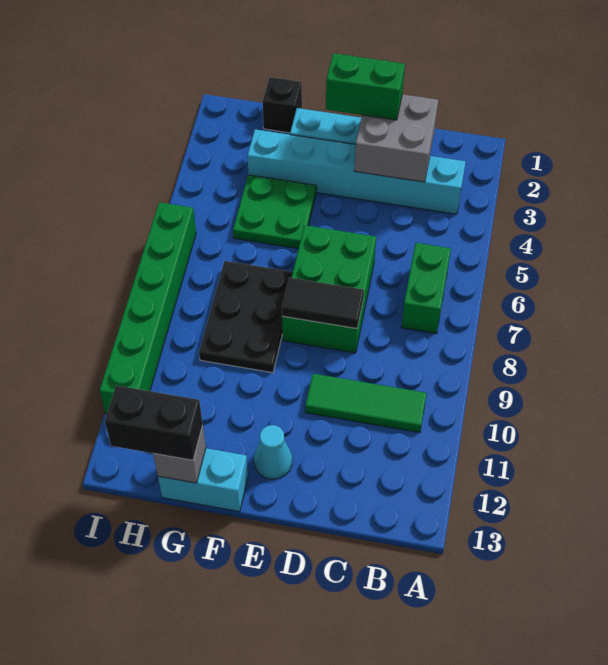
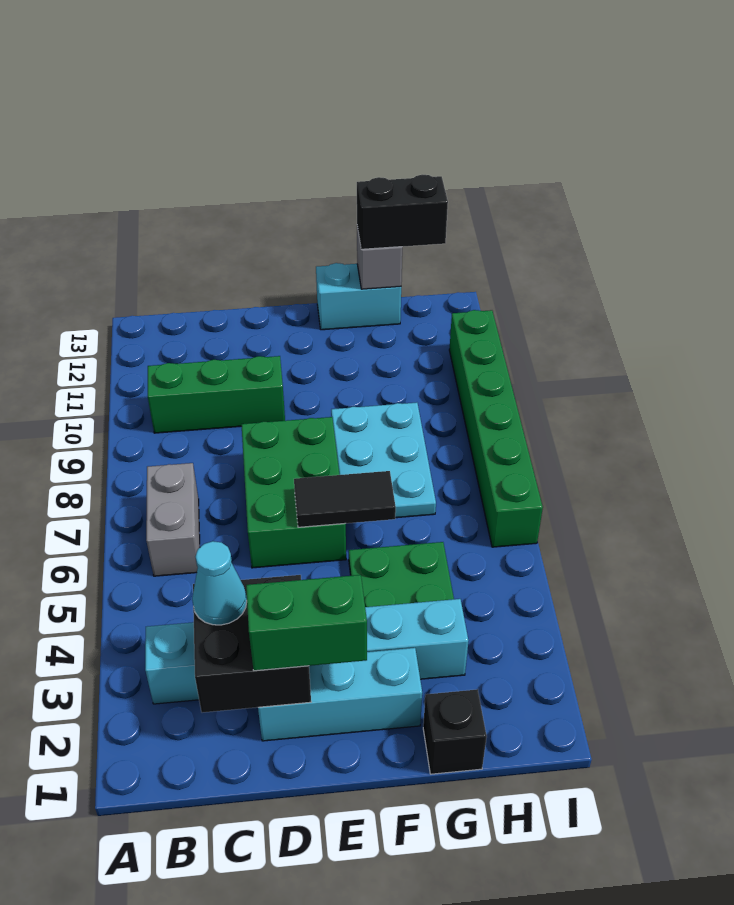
green 1x2 brick [401,243,451,334] -> grey 1x2 brick [146,463,200,576]
green 1x3 tile [305,374,427,432] -> green 1x3 brick [148,356,285,433]
grey 2x2 brick [354,94,438,182] -> black 2x2 brick [193,575,311,713]
black 1x2 tile [282,278,364,329] -> black 1x2 tile moved to [294,471,396,527]
cyan 1x1 cone [254,425,292,479] -> cyan 1x1 cone moved to [192,541,247,625]
black 2x3 plate [199,261,293,373] -> cyan 2x3 plate [331,403,436,518]

